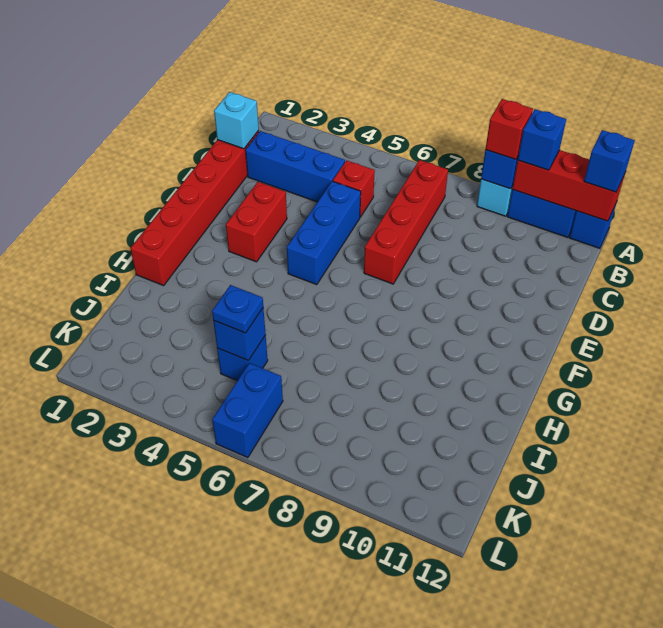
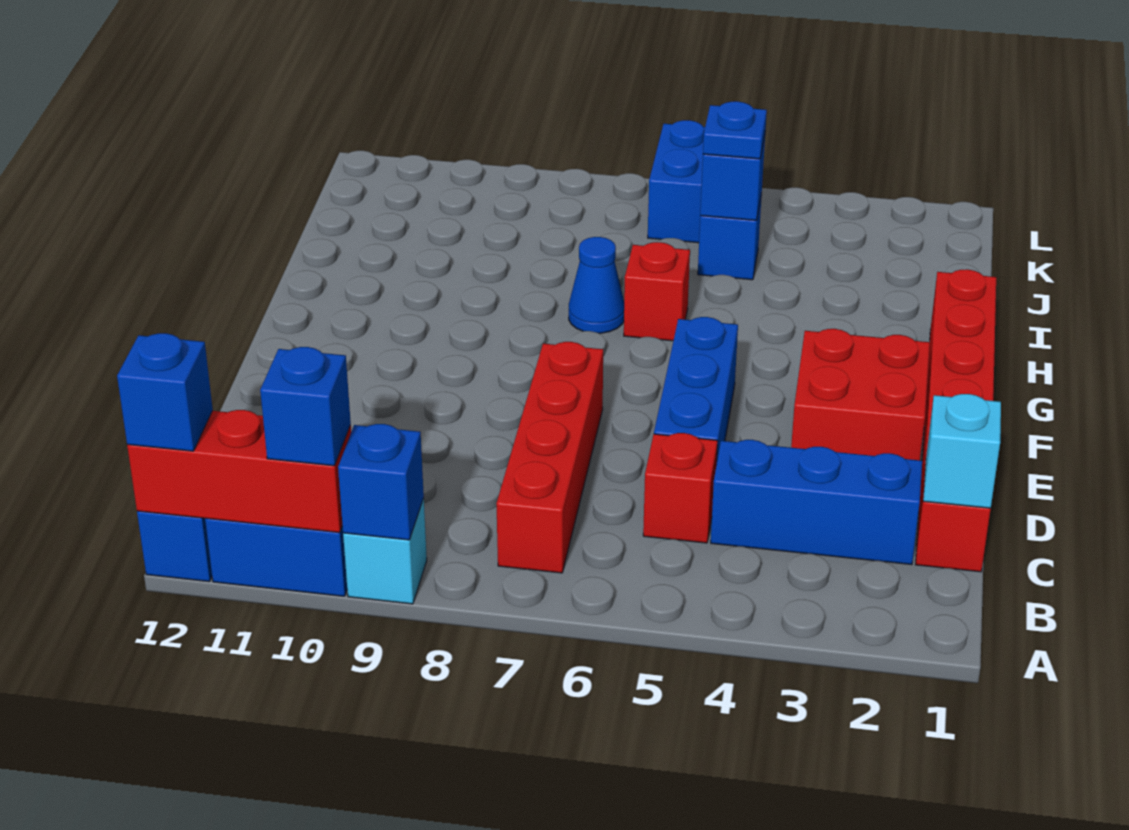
red 1x1 brick [486,99,533,160] -> red 1x1 brick moved to [624,242,690,341]
red 1x2 brick [226,182,287,262] -> red 2x2 brick [791,329,930,460]
none -> blue 1x1 cone [569,237,624,333]

